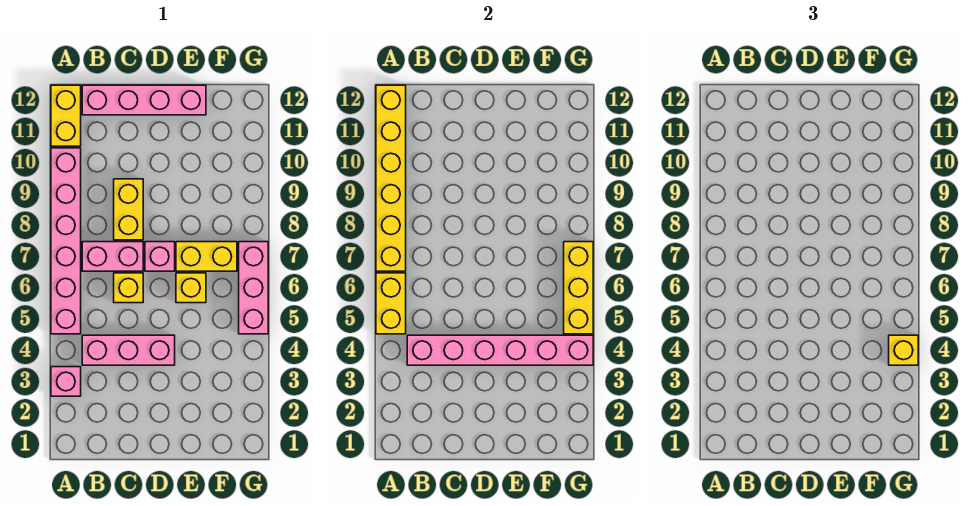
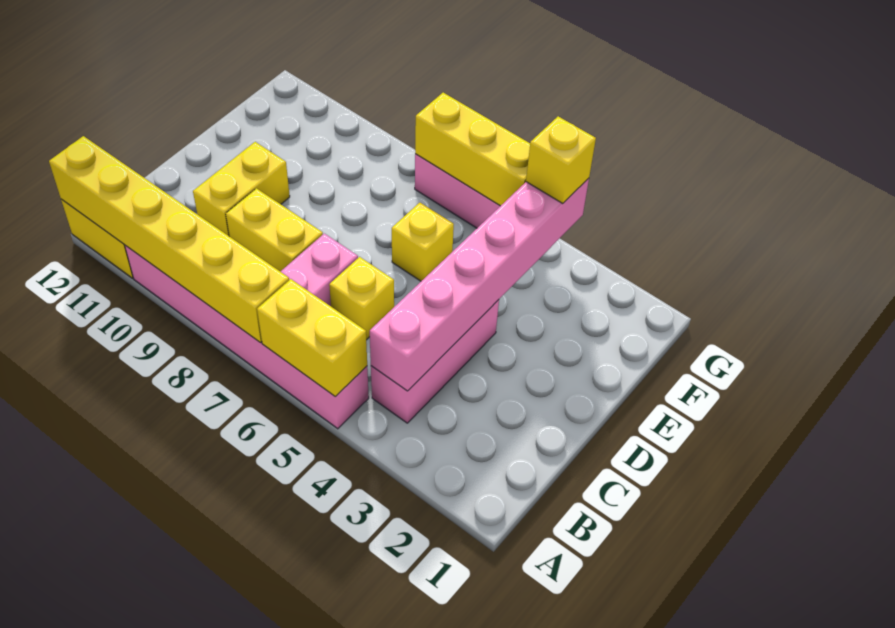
pink 1x1 brick [51,367,81,396] -> none
pink 1x4 brick [82,85,206,115] -> none
pink 1x1 brick [145,242,175,271] -> none
yellow 1x2 brick [176,242,237,271] -> yellow 1x2 brick moved to [193,142,290,236]

